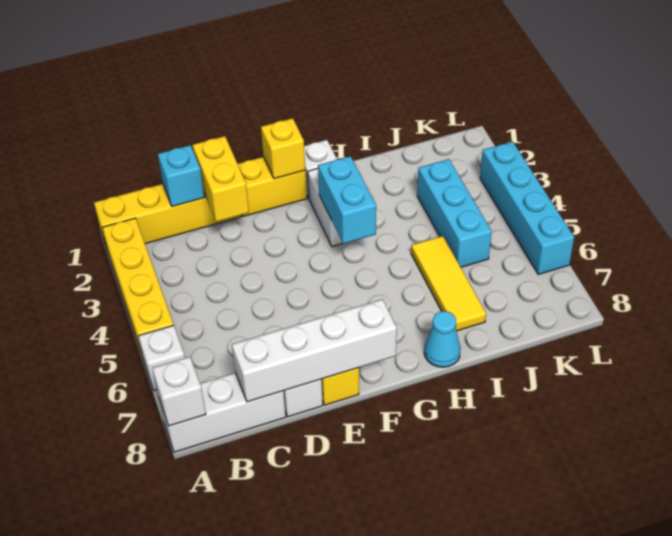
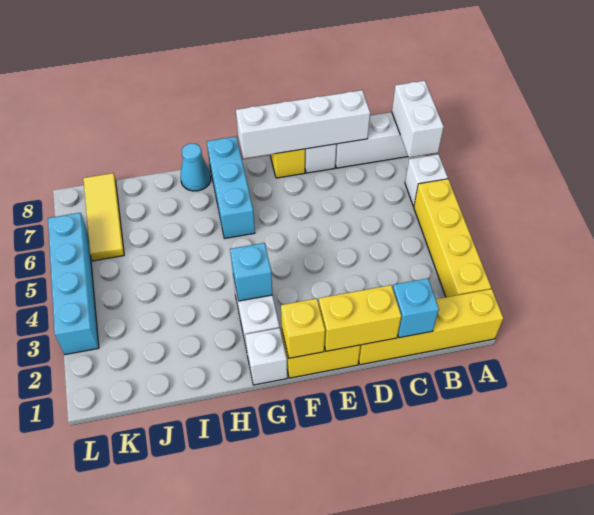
white 1x1 brick [152,357,206,426] -> white 1x2 brick [392,81,444,157]
yellow 1x2 brick [193,136,249,222] -> yellow 1x2 brick turned to [319,285,401,351]
cyan 1x2 brick [318,156,376,244] -> cyan 1x1 brick [230,243,272,301]
yellow 1x3 tile [411,236,486,331] -> yellow 1x3 tile moved to [83,173,124,261]
cyan 1x3 brick [417,159,492,267] -> cyan 1x3 brick moved to [207,137,255,238]

